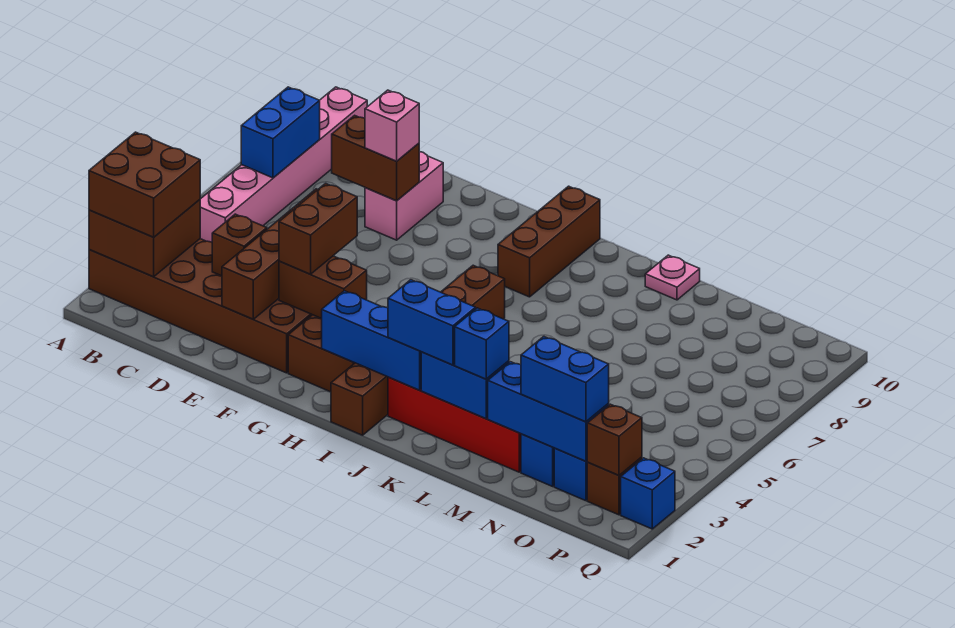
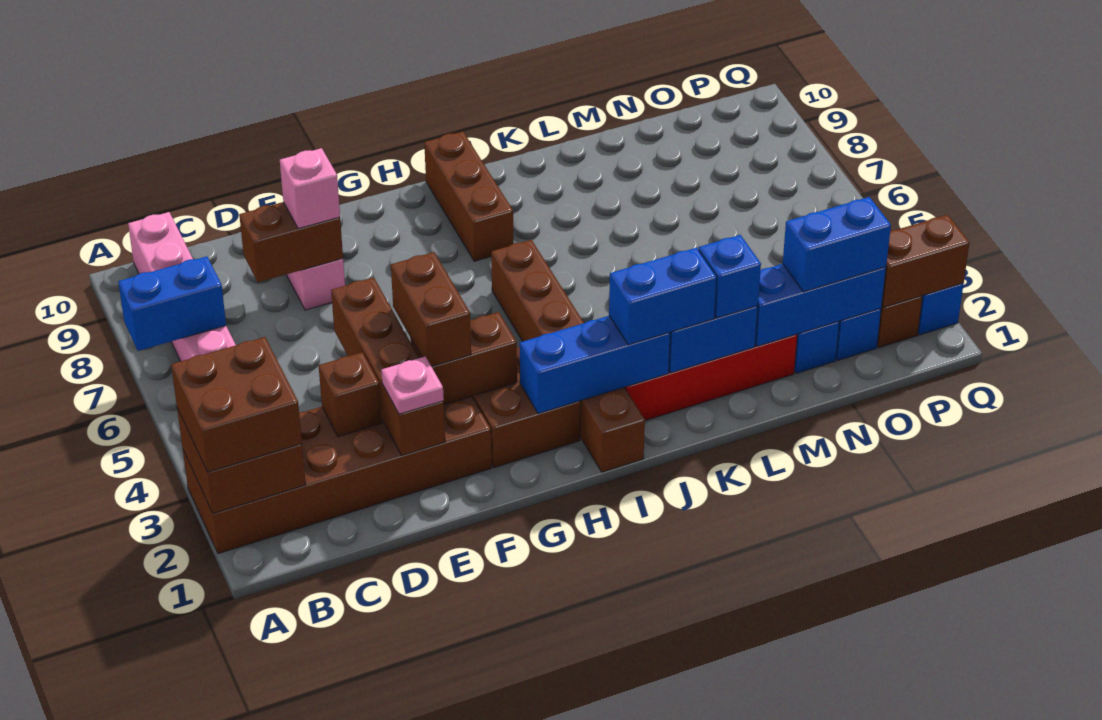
blue 1x2 brick [241,87,320,178] -> blue 1x2 brick turned to [118,256,226,351]
pink 1x1 plate [645,255,700,300] -> pink 1x1 plate moved to [381,356,444,414]
brown 1x1 brick [587,404,642,475] -> brown 1x2 brick [882,215,969,308]

